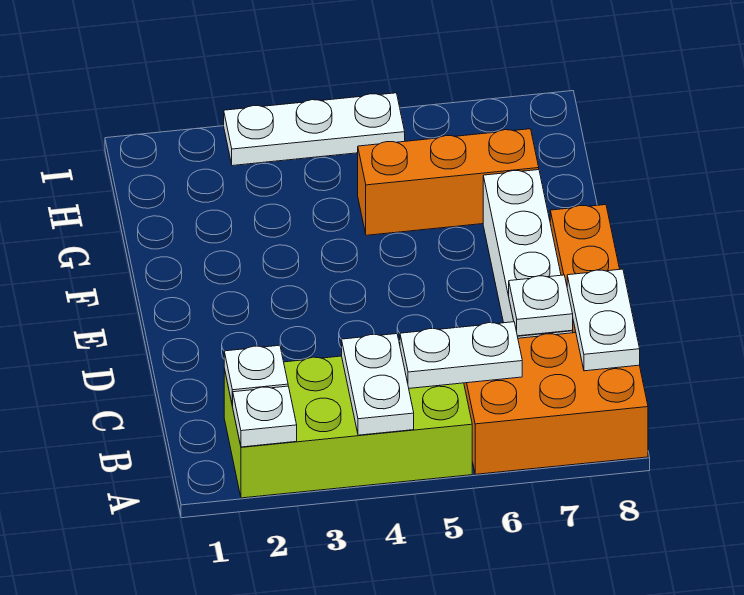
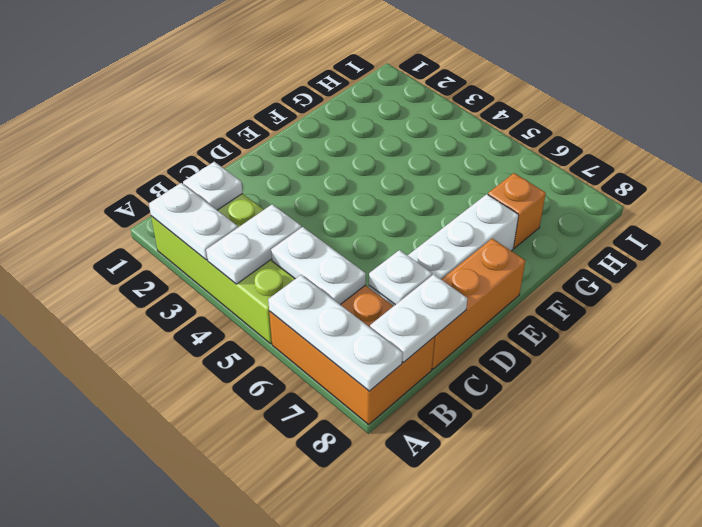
white 1x1 plate [232,386,297,447] -> white 1x2 plate [149,183,238,260]
orange 1x3 brick [358,129,539,235] -> orange 1x1 brick [488,173,546,248]
white 1x3 plate [224,93,405,166] -> white 1x3 plate moved to [268,275,402,391]

